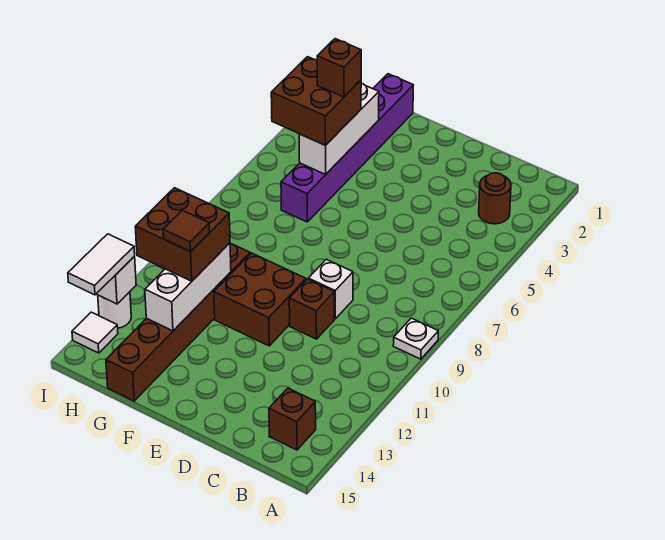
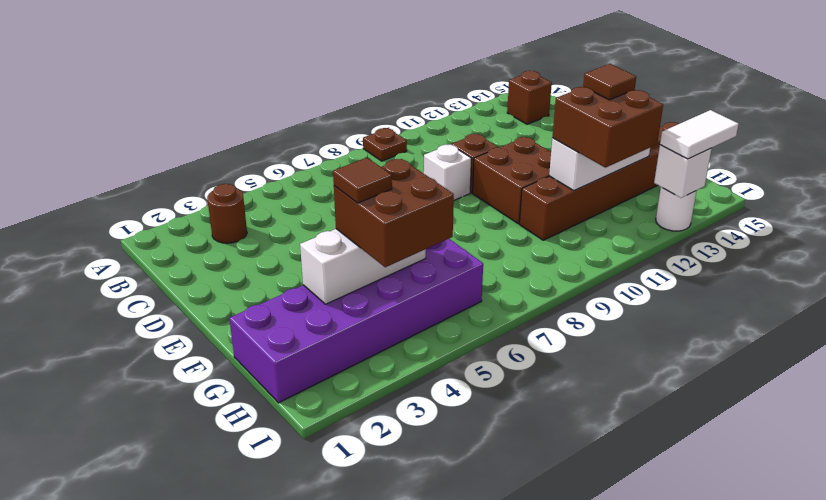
white 1x1 plate [393,318,438,359] -> brown 1x1 plate [363,128,407,161]
purple 1x6 brick [281,74,413,222] -> purple 2x6 brick [229,239,483,403]
brown 1x1 brick [317,39,361,97] -> brown 1x1 tile [333,158,392,203]
white 1x1 tile [72,312,118,353] -> none

